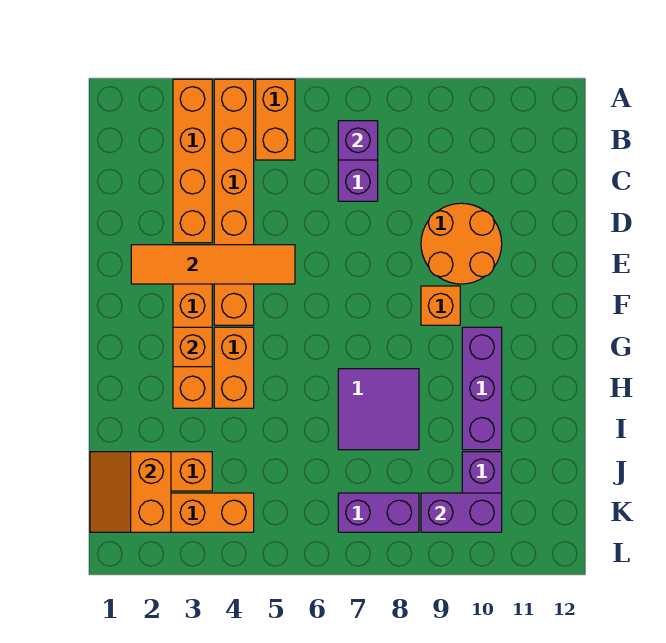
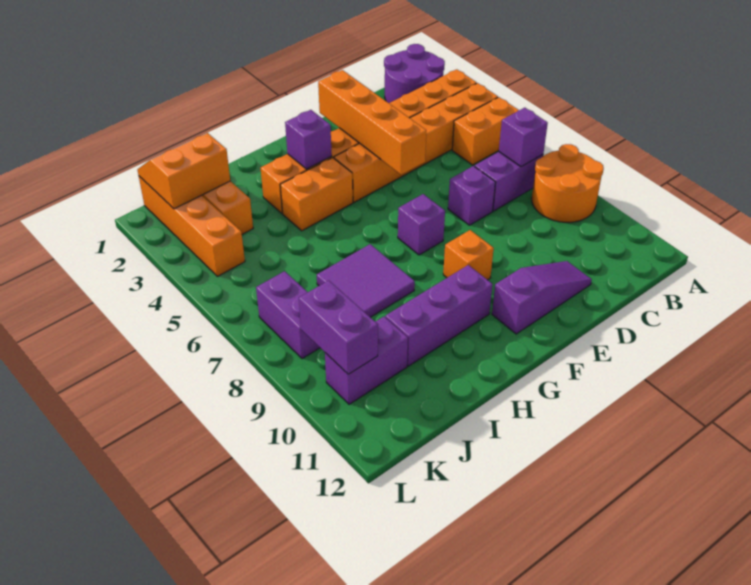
none -> purple 2x2 round brick [384,44,445,103]
none -> purple 1x1 brick [448,166,496,225]
orange 2x2 round brick [421,203,502,284] -> orange 2x2 round brick moved to [532,144,604,222]
none -> purple 1x3 slope [492,261,592,334]
orange 1x4 tile [131,245,295,284] -> orange 1x4 brick [318,70,426,175]
none -> purple 1x1 brick [398,194,445,255]
orange 1x1 brick [173,327,212,367] -> purple 1x1 brick [285,110,332,169]

